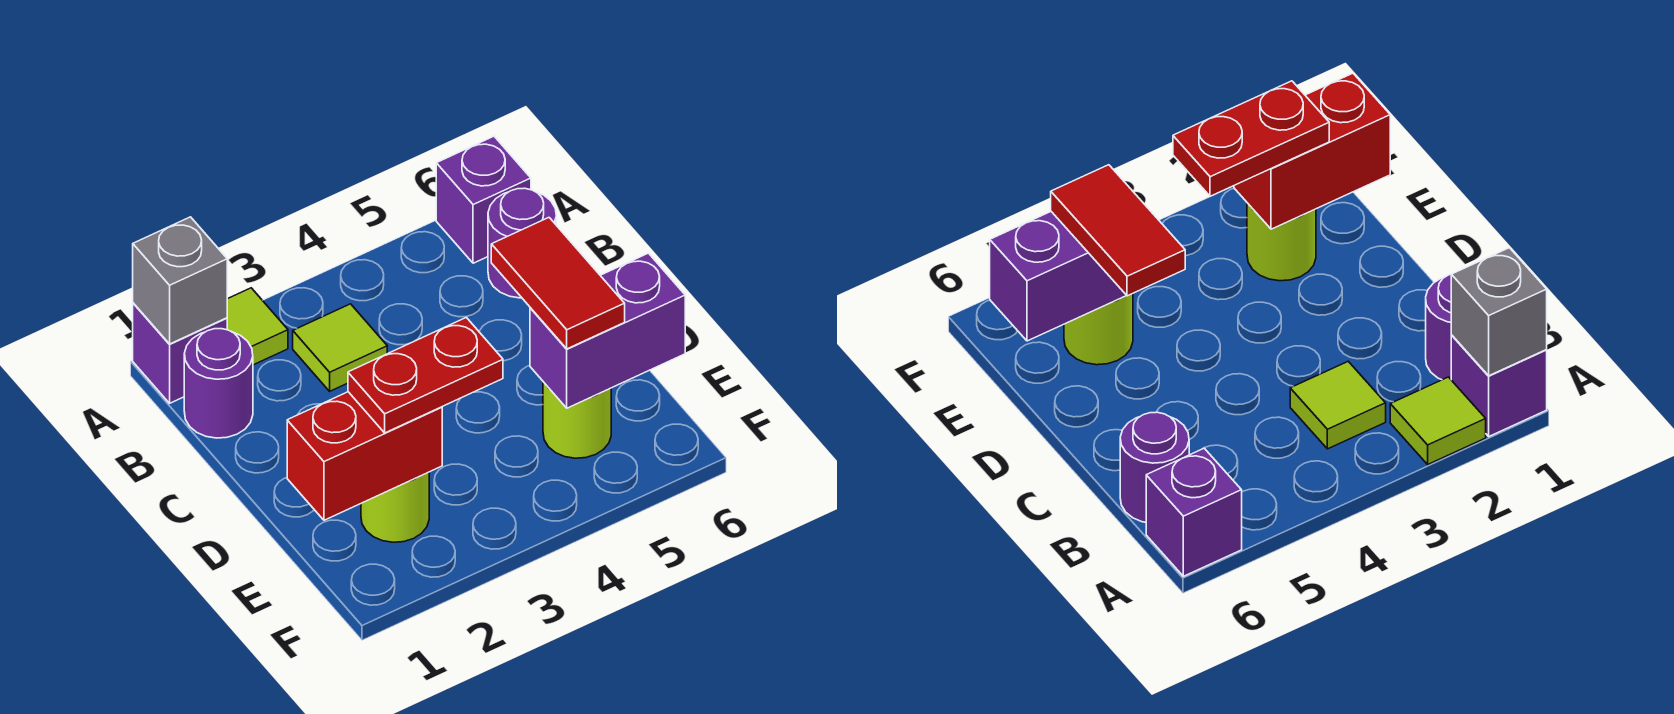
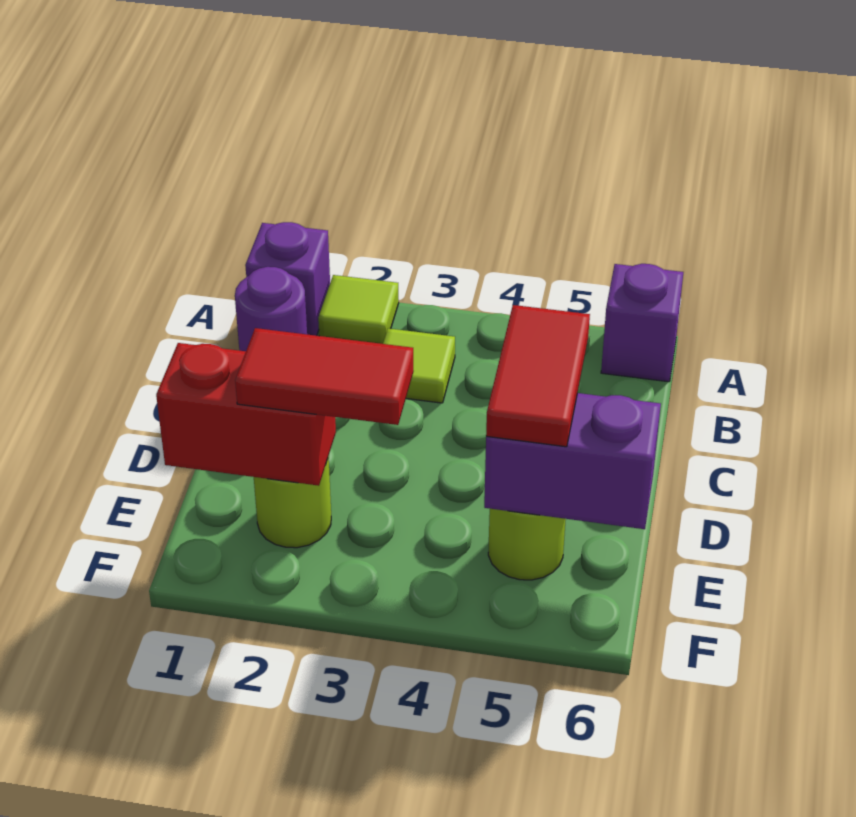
grey 1x1 brick [133,217,227,344] -> none
purple 1x1 round brick [488,188,556,298] -> none
red 1x2 plate [348,317,503,433] -> red 1x2 tile [235,328,414,425]

